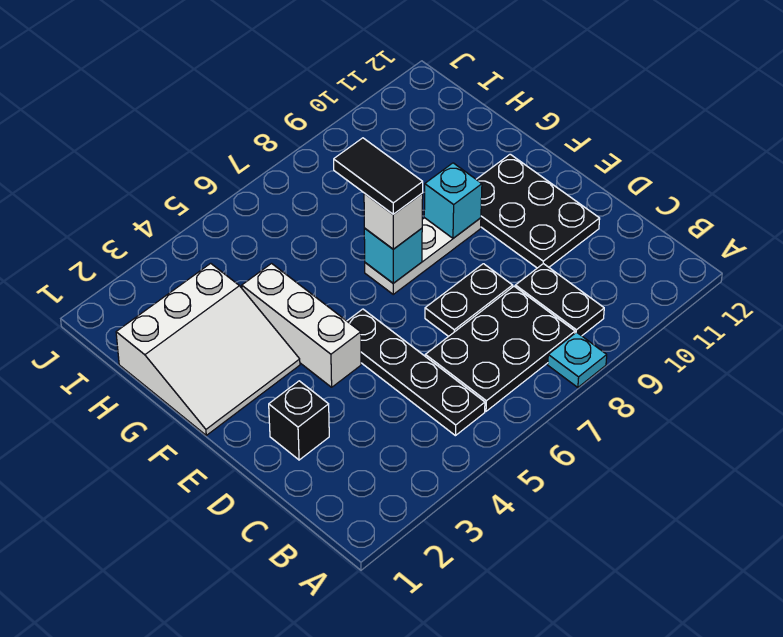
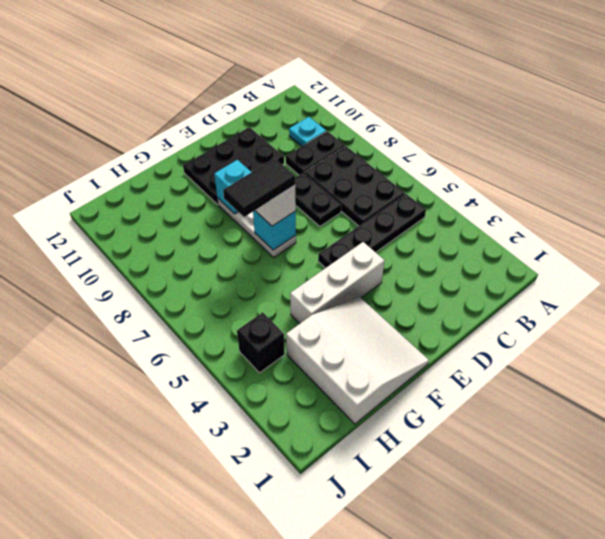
cyan 1x1 plate [548,332,607,387] -> cyan 1x1 plate moved to [289,117,326,146]
black 1x1 brick [269,381,329,460] -> black 1x1 brick moved to [237,312,285,373]

